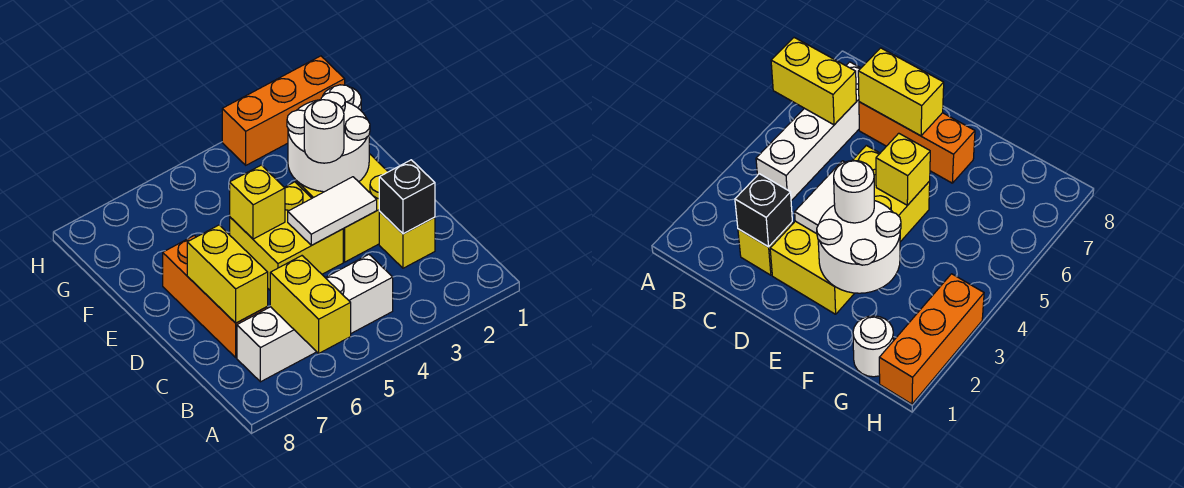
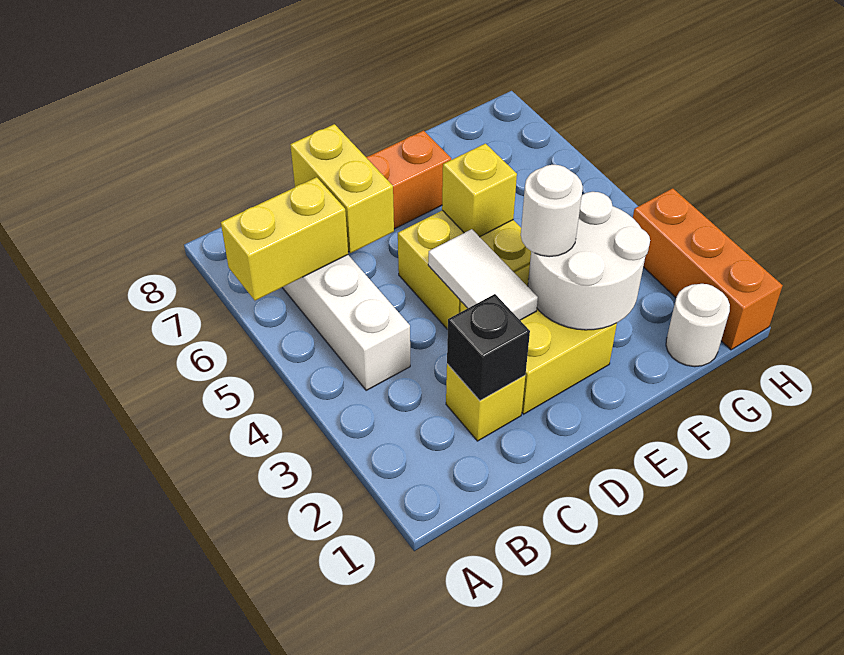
yellow 1x2 brick [187,225,268,323] -> yellow 1x2 brick turned to [290,124,394,253]

